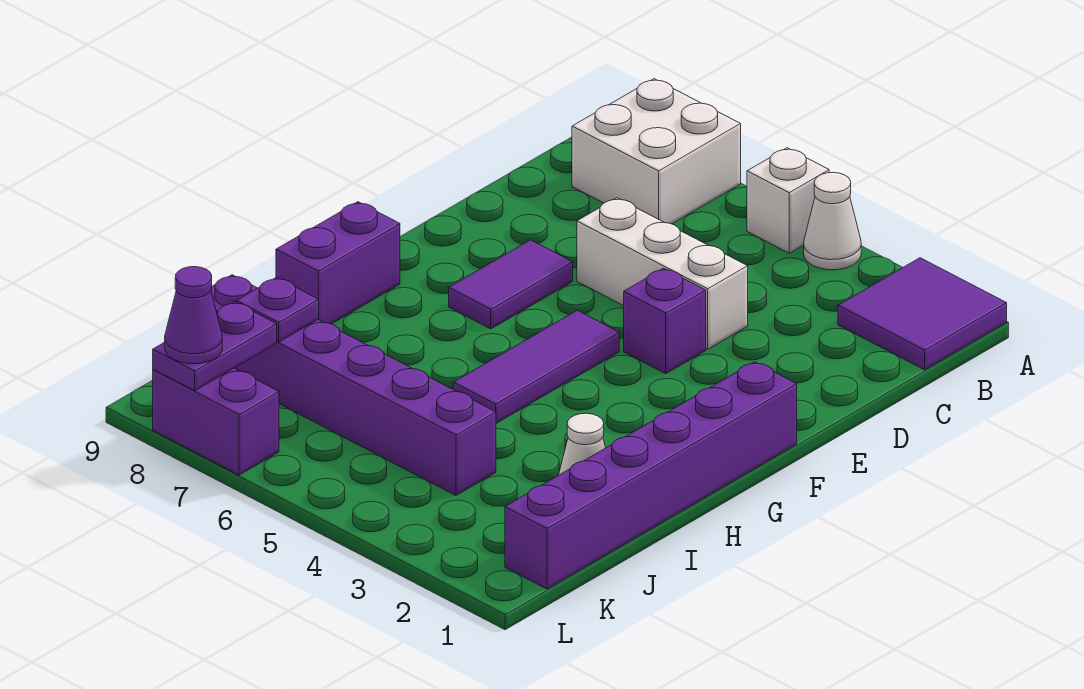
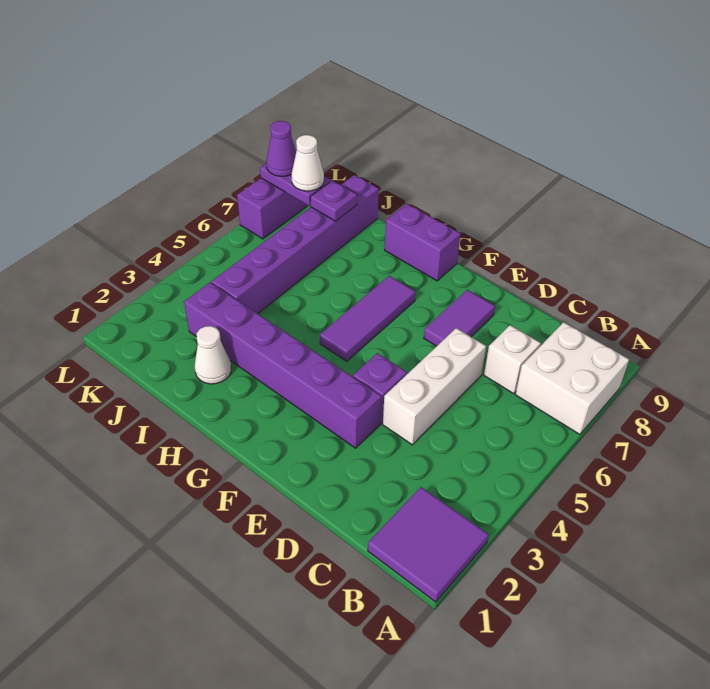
white 1x1 cone [804,172,861,270] -> white 1x1 cone moved to [291,135,324,191]
white 1x1 brick [747,148,829,253] -> white 1x1 brick moved to [484,325,541,394]
purple 1x2 tile [449,240,573,329] -> purple 1x2 tile turned to [424,290,495,346]
purple 1x6 brick [505,362,797,589] -> purple 1x6 brick moved to [184,282,382,448]
purple 1x3 tile [453,310,619,423] -> purple 1x3 tile turned to [320,276,416,361]

